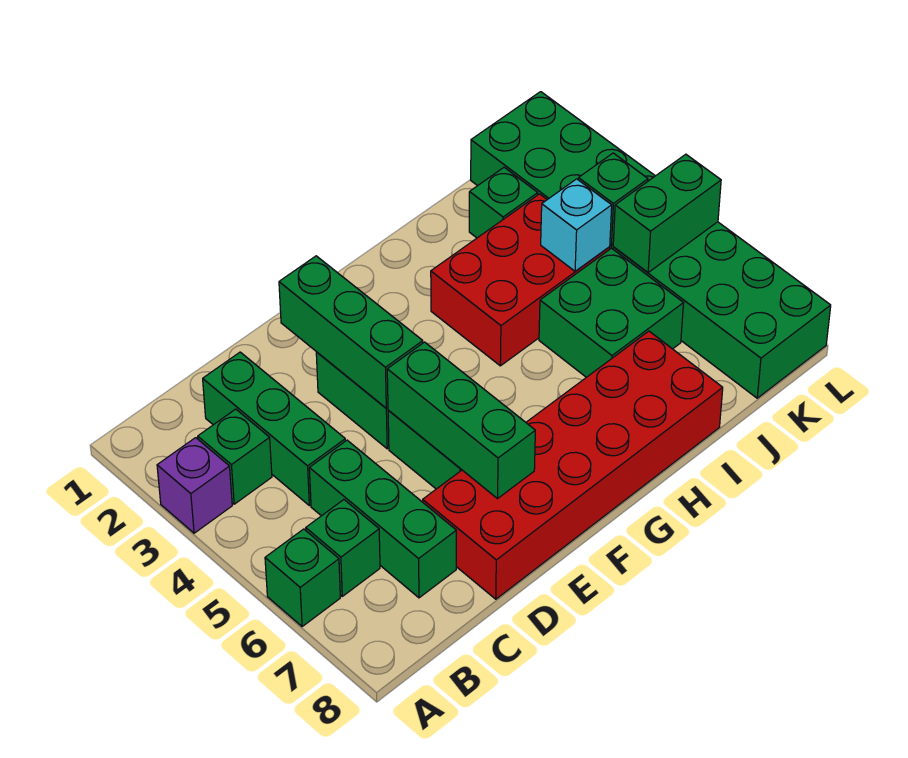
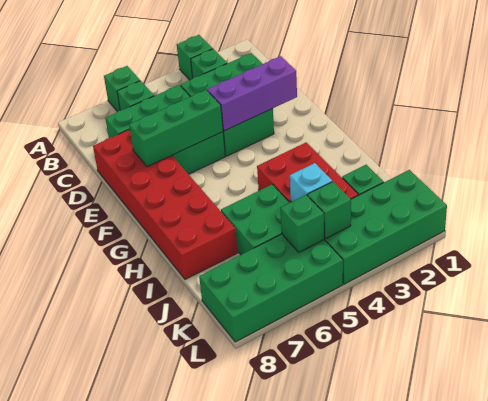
purple 1x1 brick [157,438,232,533] -> green 1x1 brick [177,35,213,80]
green 1x3 brick [279,256,423,408] -> purple 1x3 brick [207,56,297,131]
green 1x2 brick [613,154,721,272] -> green 1x1 brick [281,195,324,252]

